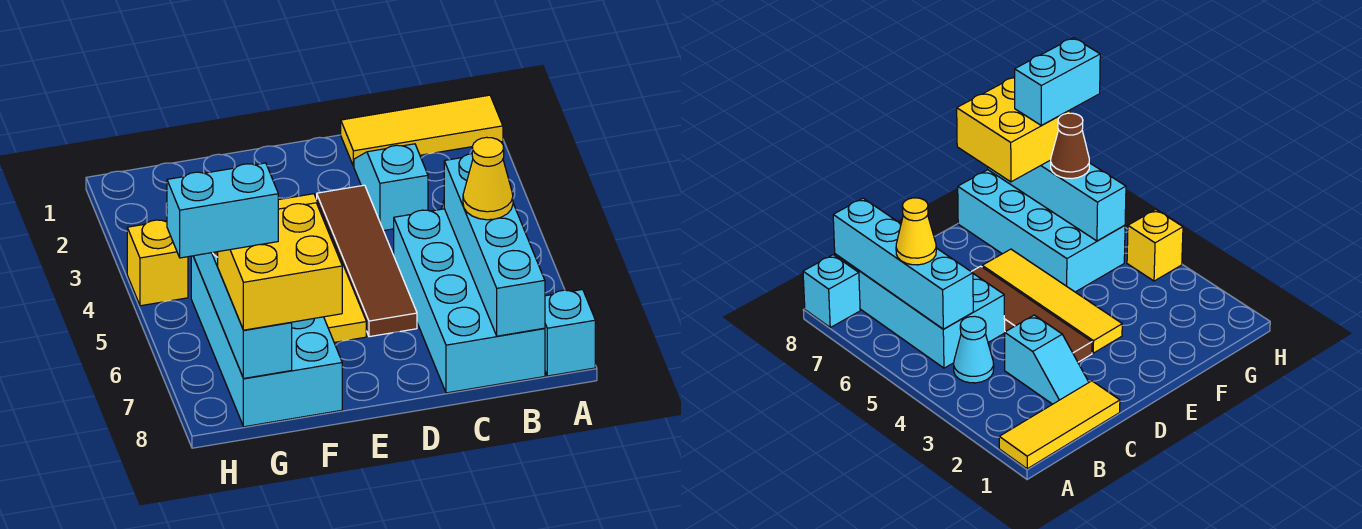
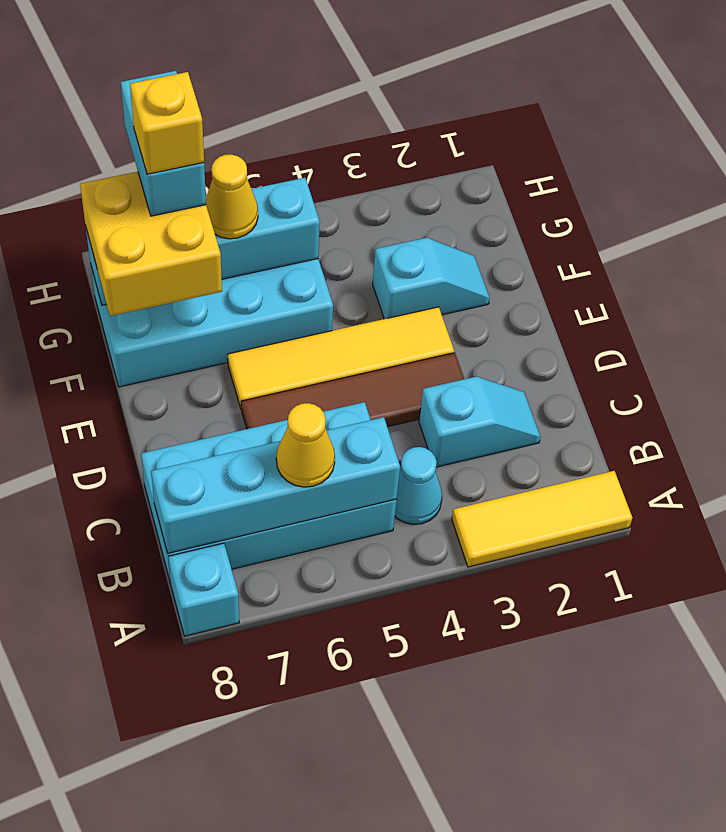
yellow 1x3 tile [341,95,503,166] -> yellow 1x3 tile turned to [452,471,632,567]
none -> cyan 1x2 slope [373,238,490,319]
brown 1x1 cone [1051,113,1089,179] -> yellow 1x1 cone [206,154,258,239]
yellow 1x1 brick [127,220,188,306] -> yellow 1x1 brick moved to [130,72,204,174]

